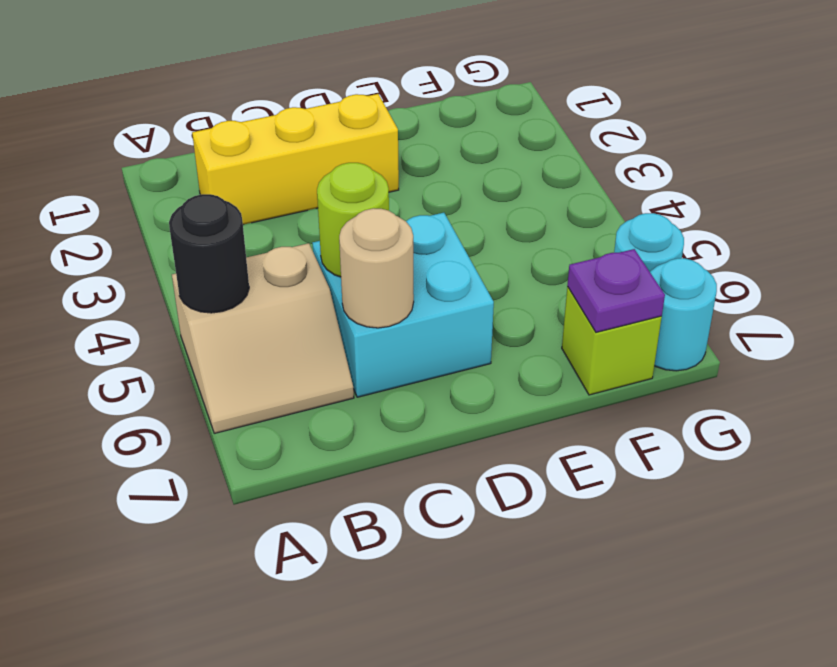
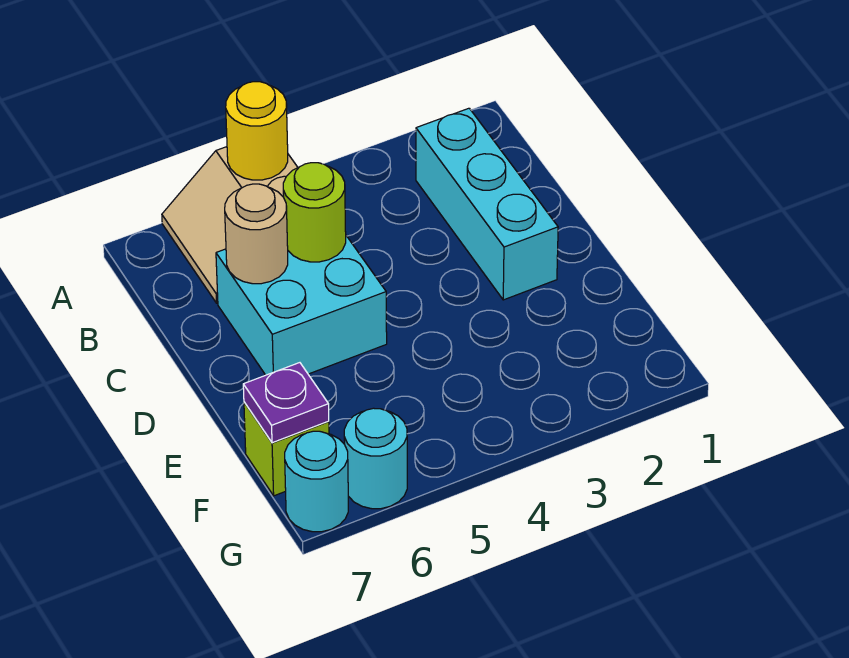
black 1x1 round brick [169,194,249,313] -> yellow 1x1 round brick [226,82,288,180]
yellow 1x3 brick [192,94,399,225] -> cyan 1x3 brick [416,108,558,300]

